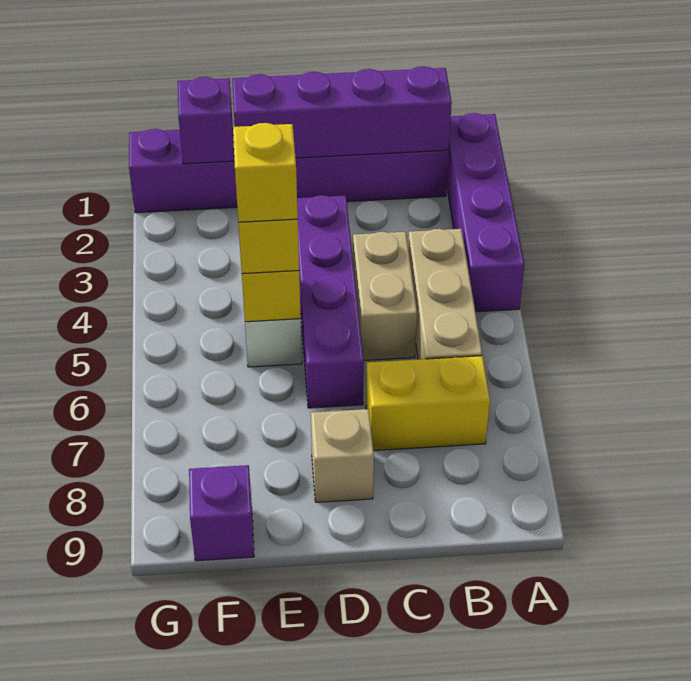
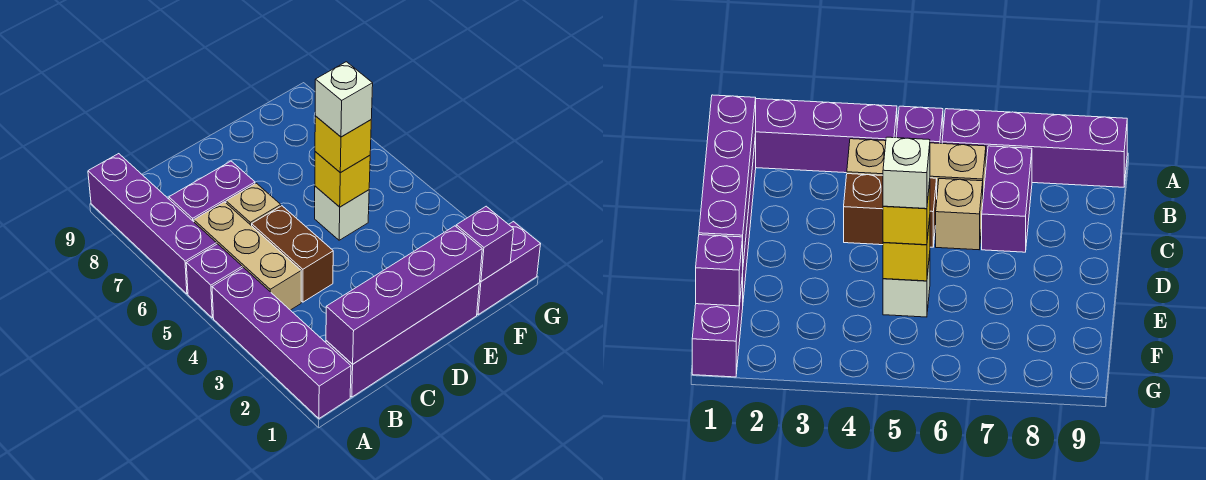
yellow 1x2 brick [366,356,490,451] -> purple 1x2 brick [169,161,255,222]
tan 1x2 brick [353,232,417,360] -> brown 1x2 brick [252,206,333,302]
purple 1x4 brick [297,195,364,408] -> purple 1x4 brick moved to [88,154,216,294]
tan 1x1 brick [311,409,374,502] -> tan 1x1 brick moved to [226,183,281,226]
yellow 1x1 brick [233,123,298,222] -> white 1x1 brick [315,62,373,137]
purple 1x1 brick [189,465,254,561] -> purple 1x1 brick moved to [186,244,242,318]

